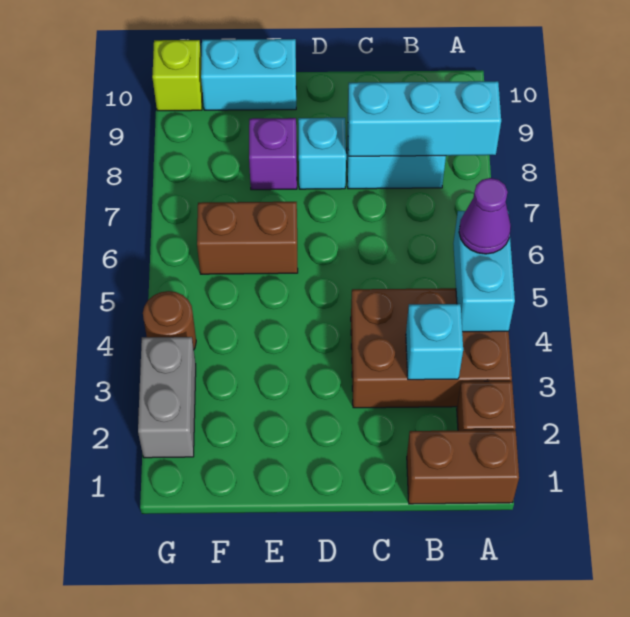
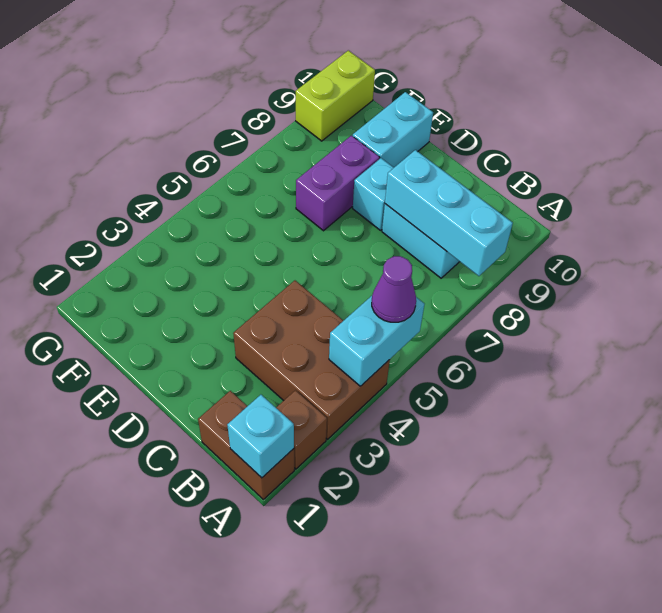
cyan 1x1 brick [406,304,463,380] -> cyan 1x1 brick moved to [227,395,294,478]
brown 1x2 brick [197,202,298,274] -> none
purple 1x1 brick [249,118,297,190] -> purple 1x2 brick [296,136,380,231]
cyan 1x2 brick [201,39,296,110] -> cyan 1x2 brick turned to [353,92,433,167]
grey 1x2 brick [138,337,196,458] -> none
brown 1x1 round brick [143,291,196,349] -> none
lime 1x1 brick [152,40,202,111] -> lime 1x2 brick [296,50,375,141]

